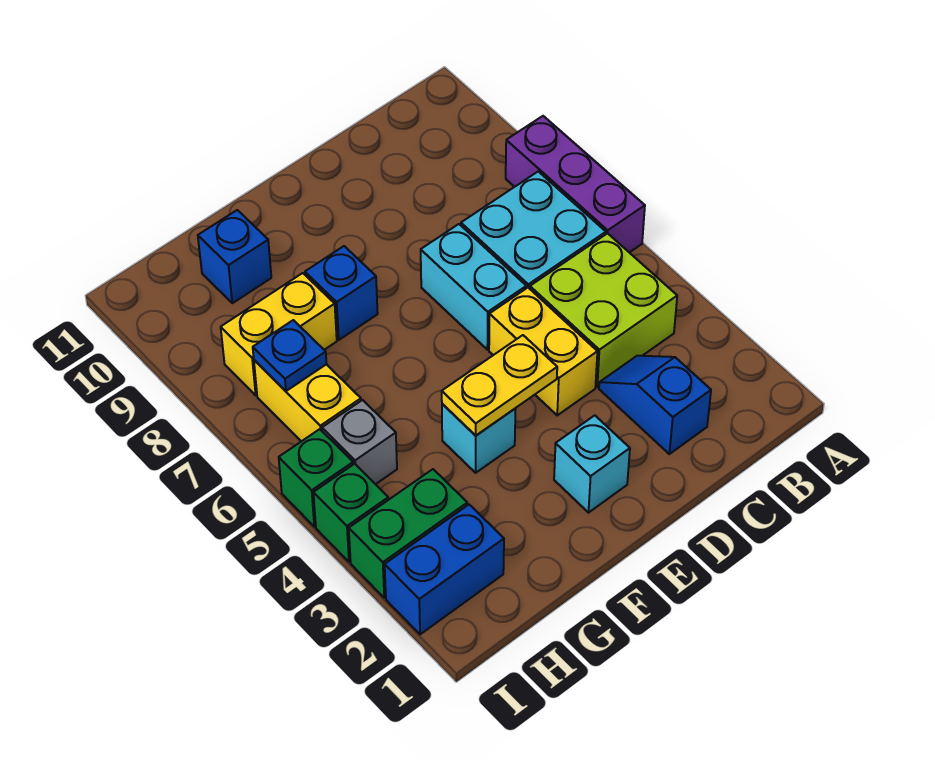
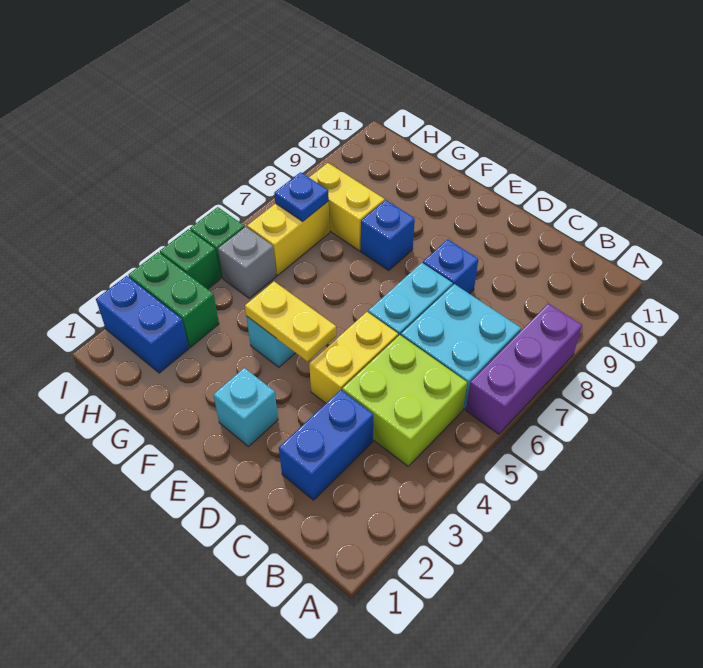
blue 1x2 slope [599,356,711,454] -> blue 1x2 brick [279,390,373,500]
blue 1x1 brick [198,210,271,303] -> blue 1x1 brick moved to [423,239,478,294]

